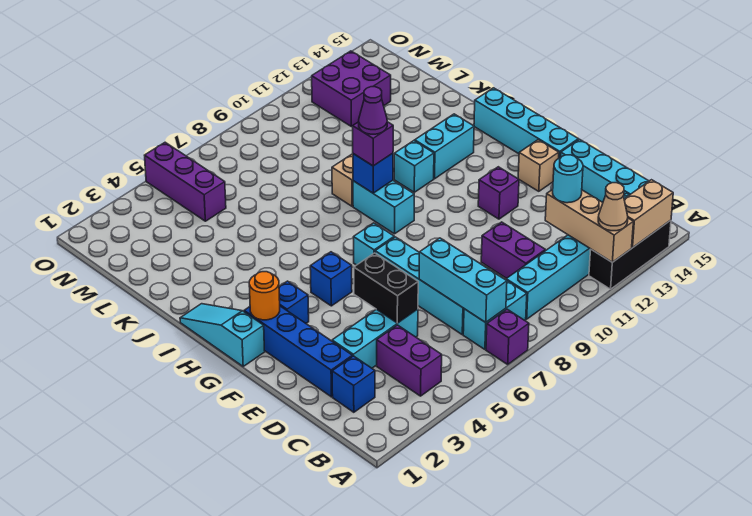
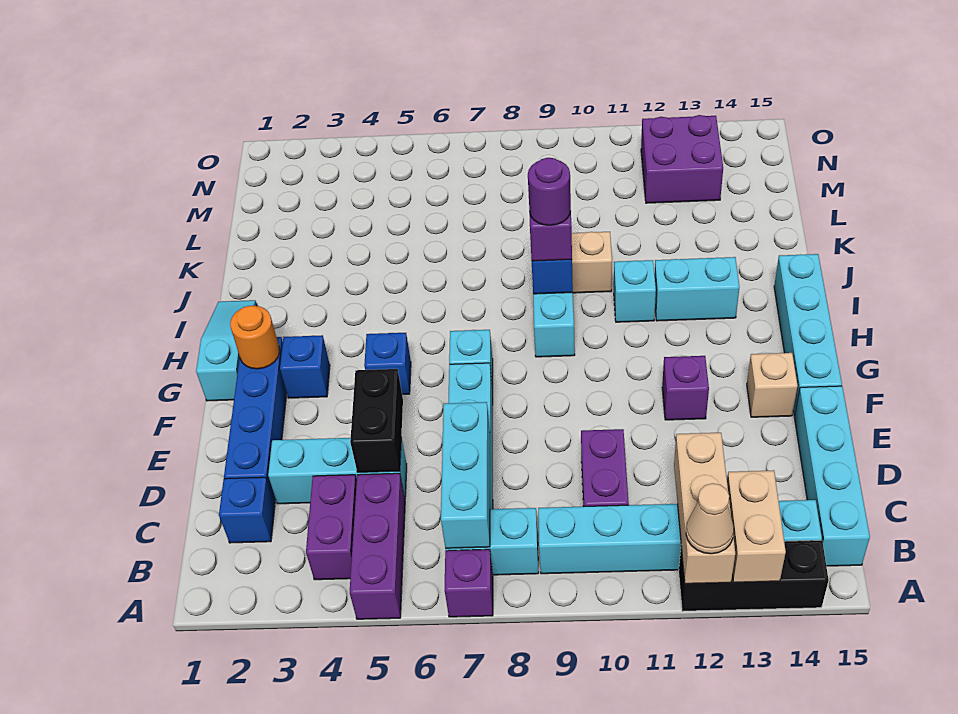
tan 1x2 brick [624,180,673,248] -> tan 1x2 brick turned to [727,470,786,582]
cyan 1x1 round brick [553,155,583,203] -> none
purple 1x1 cone [359,87,387,134] -> purple 1x1 round brick [528,158,571,225]
purple 1x3 brick [145,142,226,221] -> purple 1x3 brick moved to [350,473,405,619]

